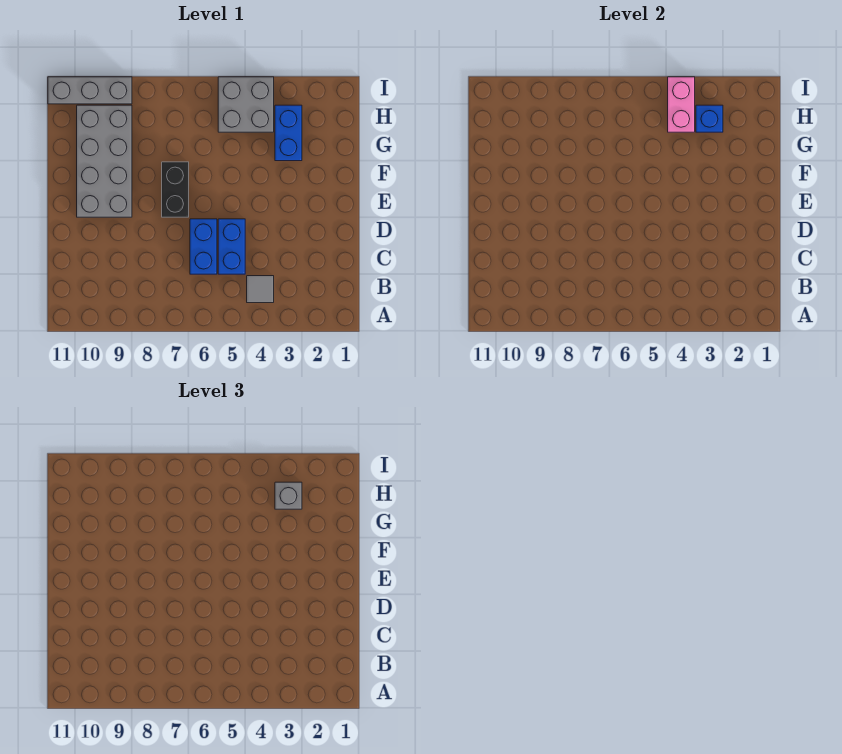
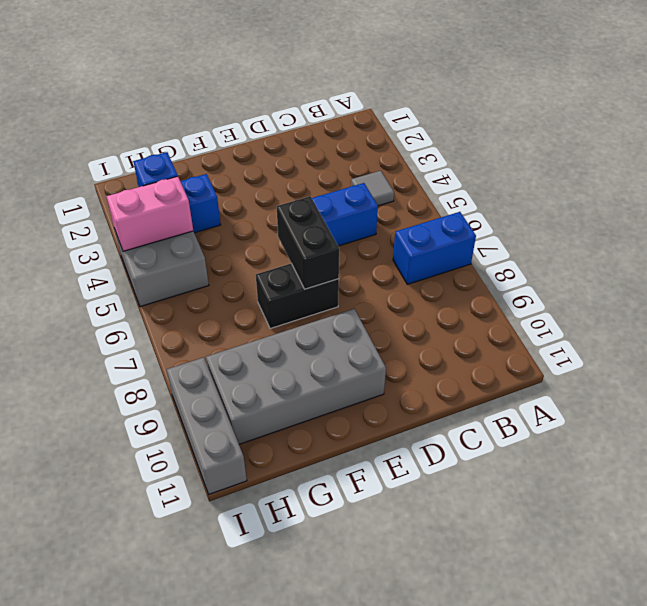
blue 1x2 brick [190,219,217,274] -> blue 1x2 brick moved to [393,212,476,284]
none -> black 1x2 brick [277,196,339,289]
grey 1x1 brick [275,482,302,509] -> none

